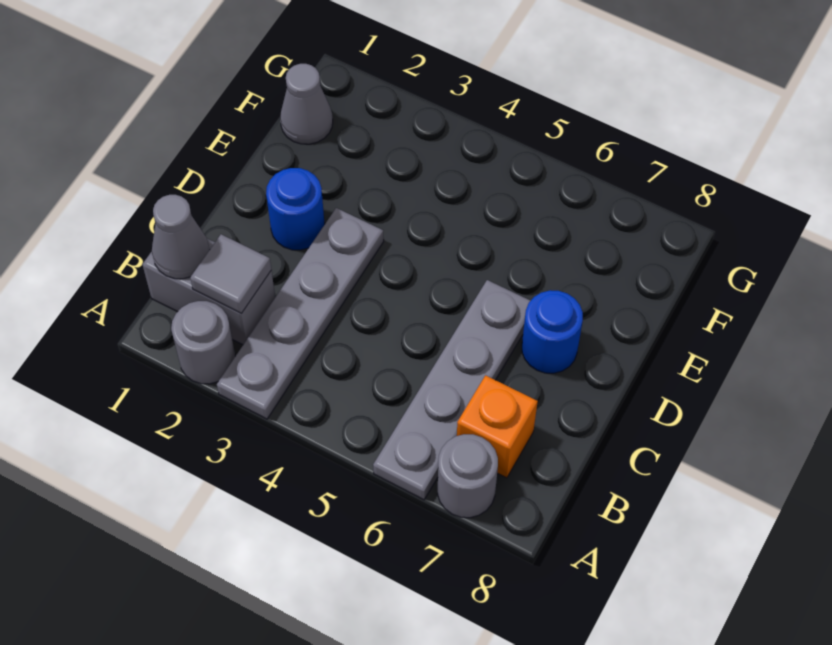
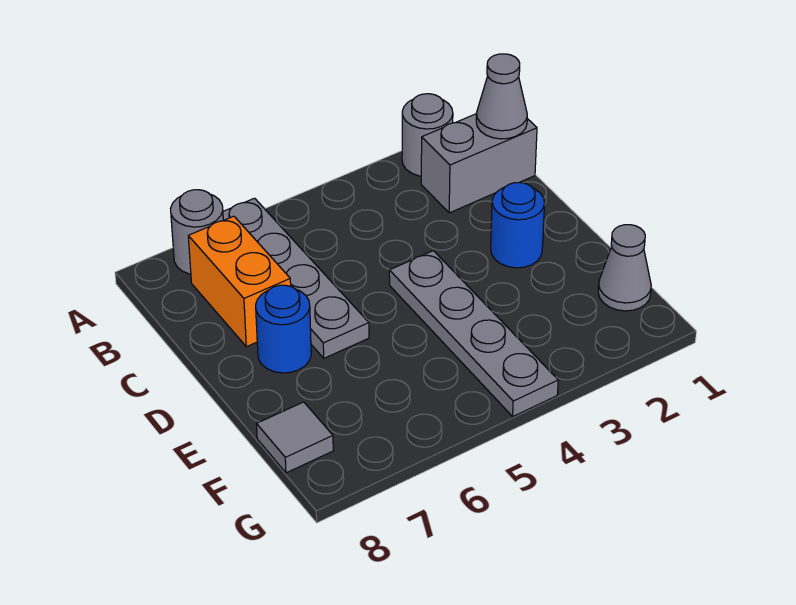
grey 1x4 plate [217,208,384,419] -> grey 1x4 plate moved to [389,251,558,416]
grey 1x1 tile [190,234,271,313] -> grey 1x1 tile moved to [257,402,333,473]
orange 1x1 brick [457,375,538,478] -> orange 1x2 brick [188,216,291,347]

